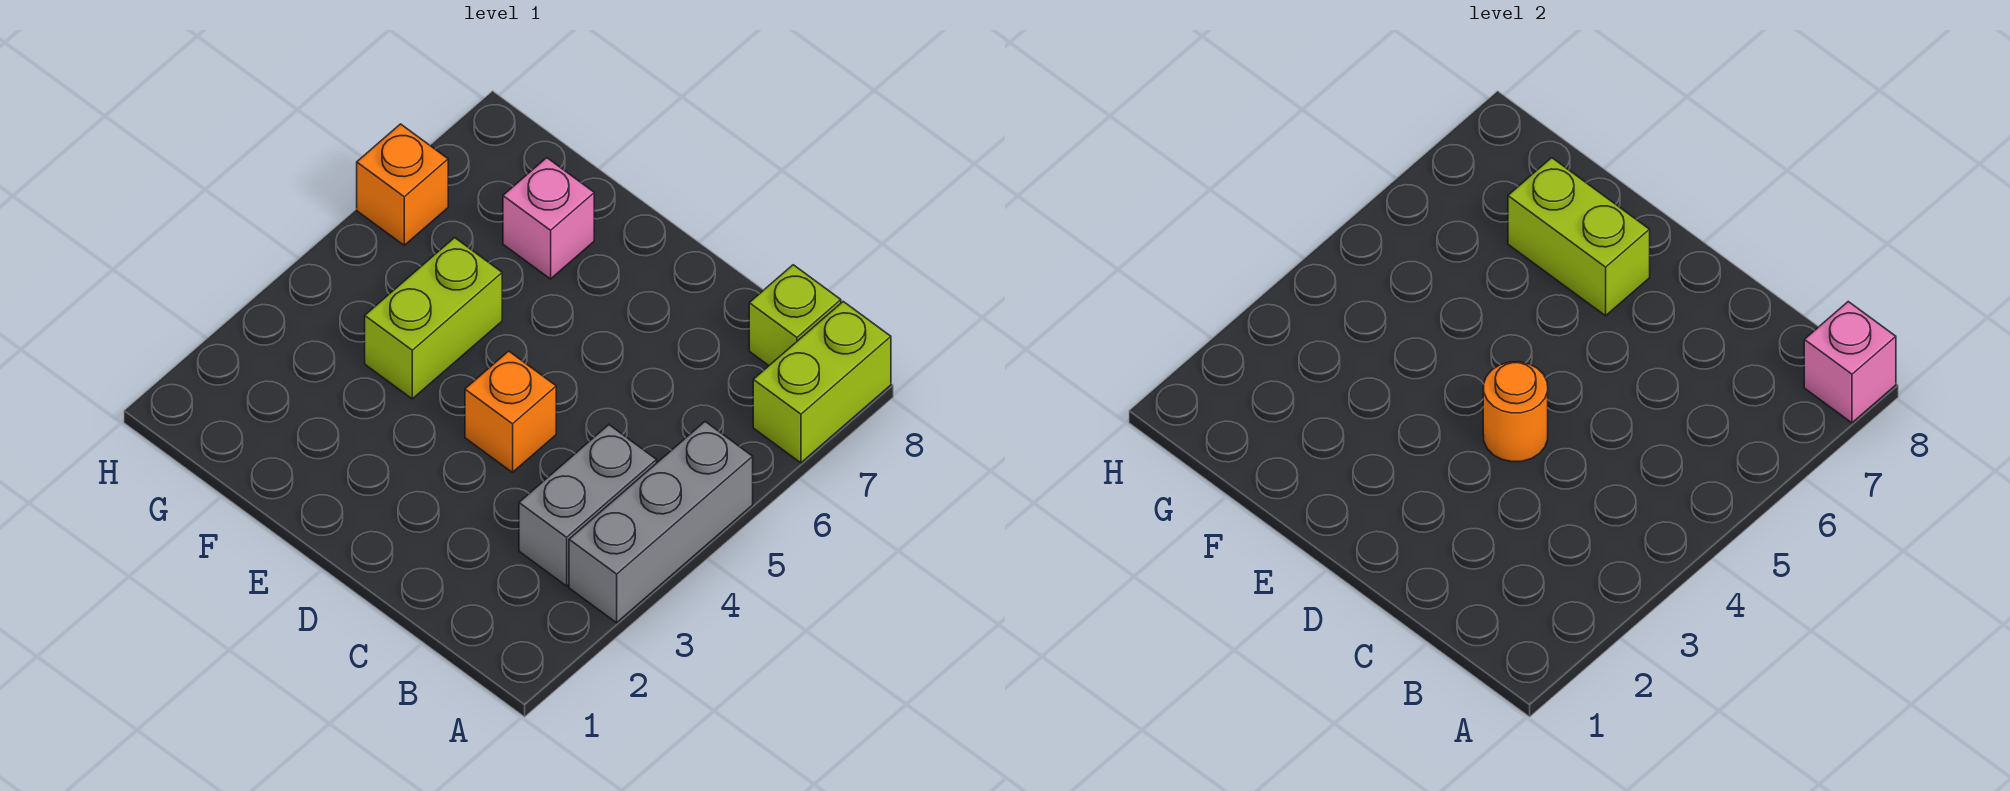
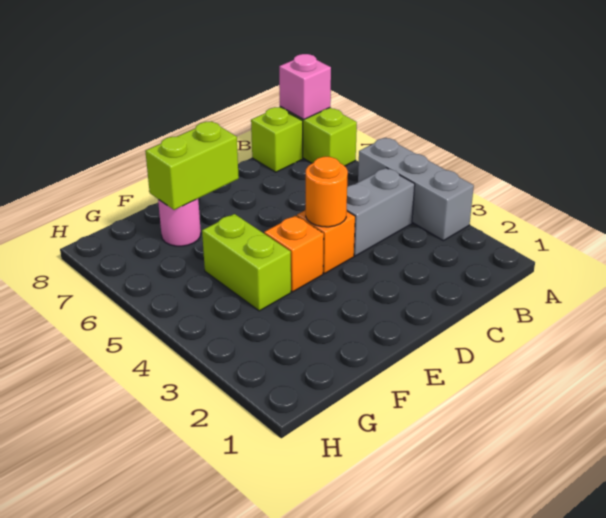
grey 1x2 brick [519,425,657,586] -> grey 1x2 brick turned to [347,168,415,256]
pink 1x1 brick [503,158,594,279] -> pink 1x1 round brick [158,199,201,246]
orange 1x1 brick [357,124,448,245] -> orange 1x1 brick moved to [264,216,324,292]

